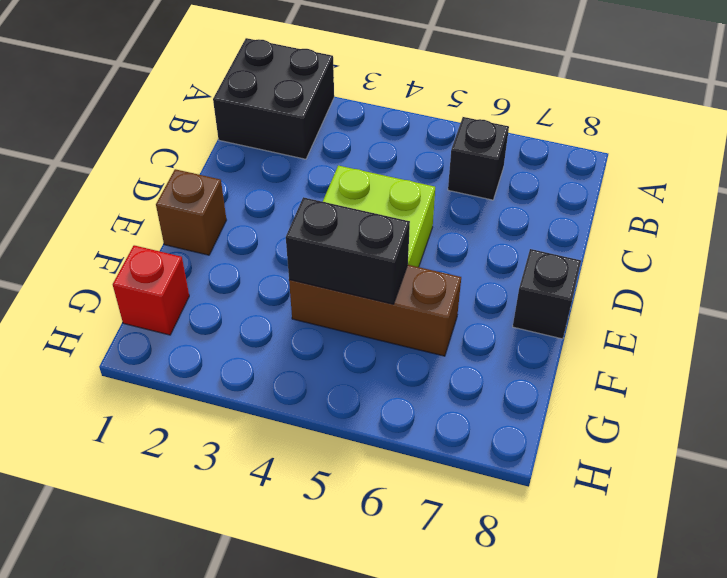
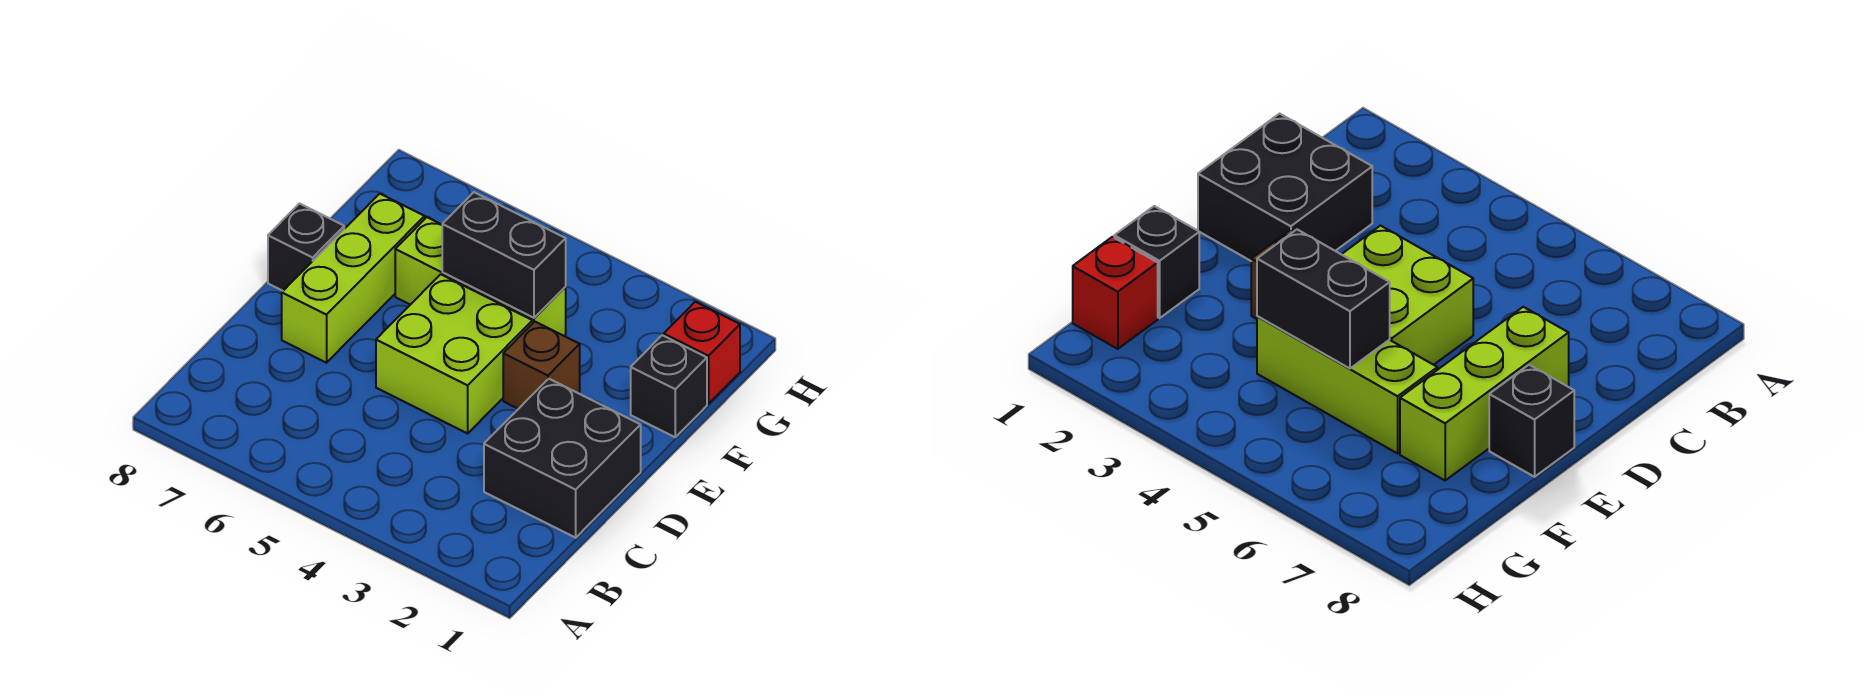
black 2x2 brick [213,38,334,159] -> black 2x2 brick moved to [484,379,641,538]
black 1x1 brick [448,117,509,200] -> black 1x1 brick moved to [631,335,707,437]
none -> lime 1x3 brick [282,194,425,363]
brown 1x1 brick [156,169,226,255] -> brown 1x1 brick moved to [503,322,580,409]
brown 1x3 brick [289,265,461,356] -> lime 1x3 brick [395,217,566,336]

